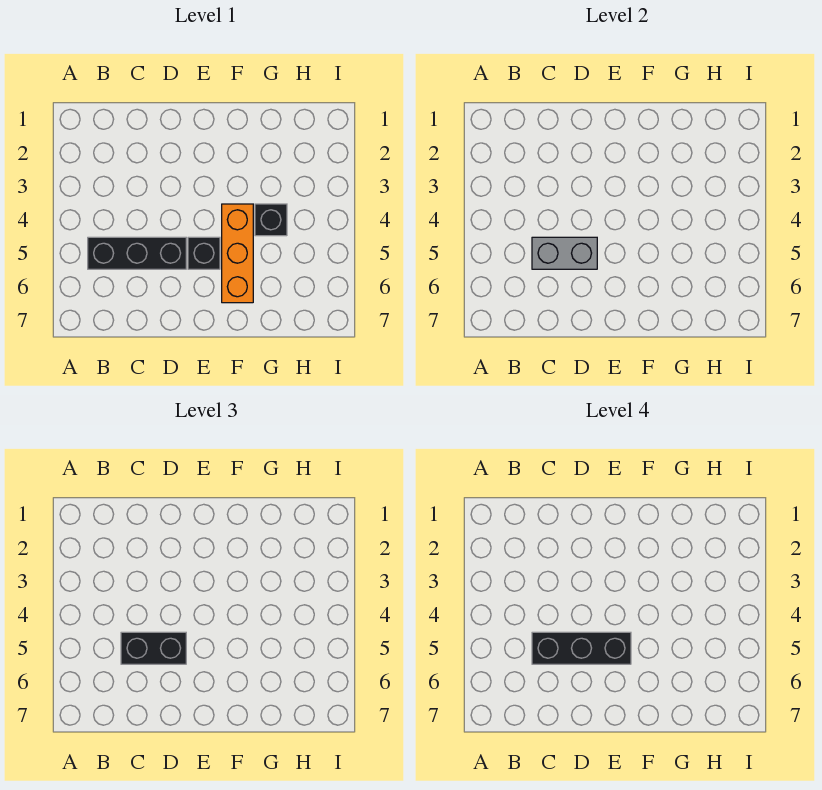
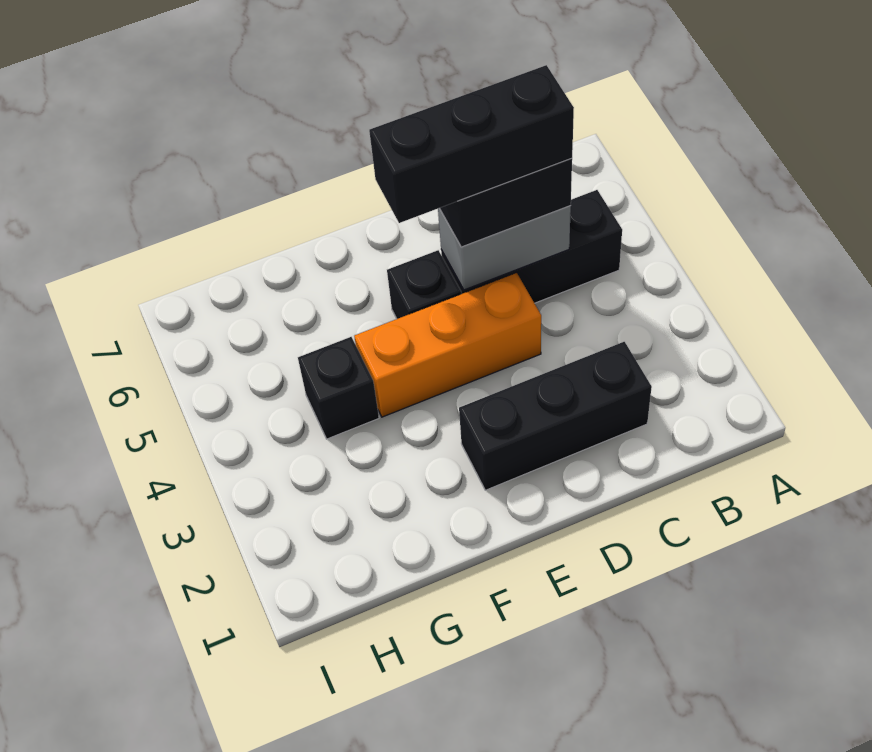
none -> black 1x3 brick [459,342,652,490]
orange 1x3 brick [222,204,253,303] -> orange 1x3 brick turned to [354,273,541,417]

